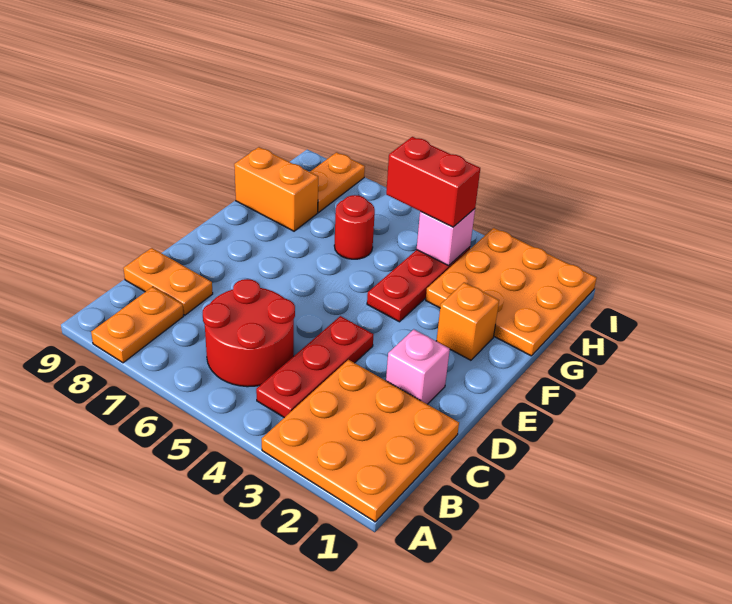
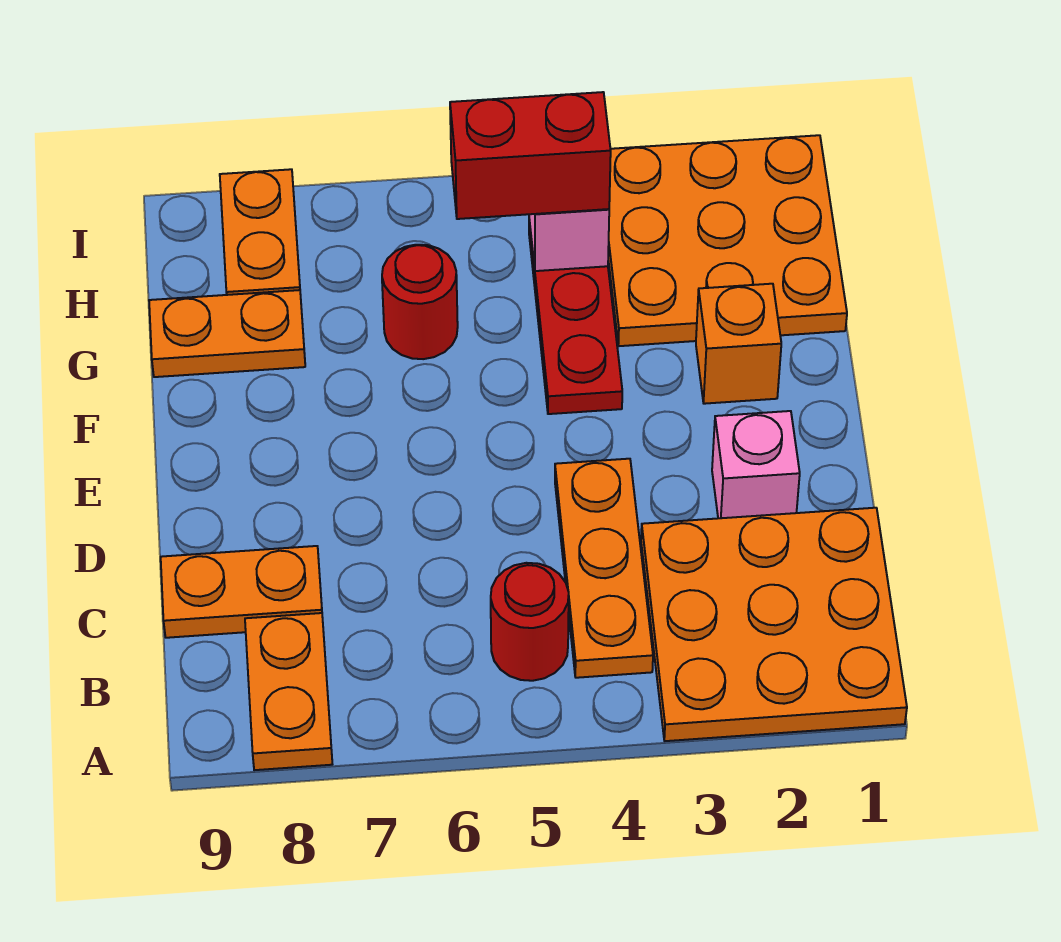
red 1x3 plate [256,316,373,418] -> orange 1x3 plate [555,459,653,678]
red 2x2 round brick [203,279,295,387] -> red 1x1 round brick [491,563,569,681]
orange 1x2 brick [234,147,318,231] -> orange 1x2 plate [149,290,305,377]

